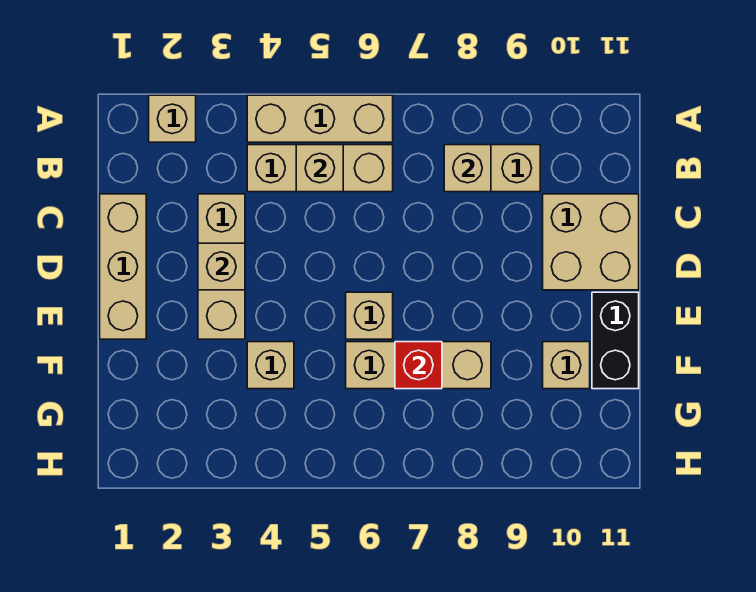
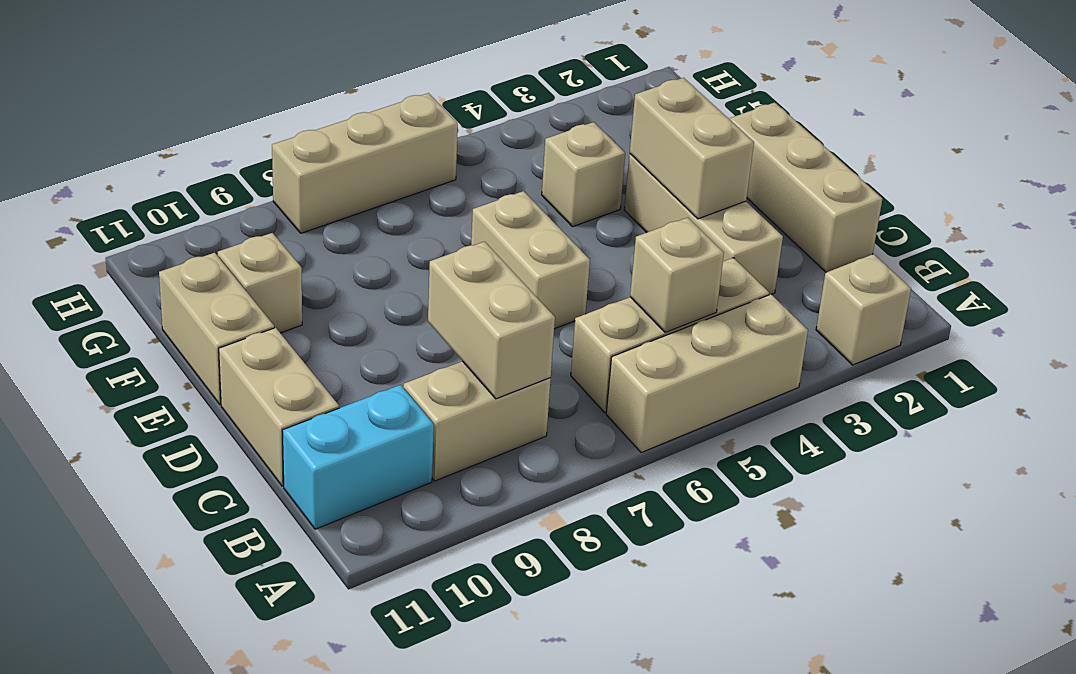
tan 1x1 brick [444,145,491,192] -> tan 1x2 brick [428,242,555,399]
none -> cyan 1x2 brick [282,385,434,529]
tan 2x2 brick [543,194,639,290] -> tan 1x2 brick [219,328,339,486]
tan 1x1 brick [198,243,245,290] -> tan 1x2 brick [630,78,754,219]
tan 1x1 brick [346,292,393,339] -> tan 1x2 brick [471,191,590,329]
black 1x2 brick [592,292,639,389] -> tan 1x2 brick [159,253,274,405]
tan 1x3 brick [346,342,491,389] -> tan 1x3 brick moved to [272,93,458,233]
red 1x1 brick [395,342,442,389] -> none

